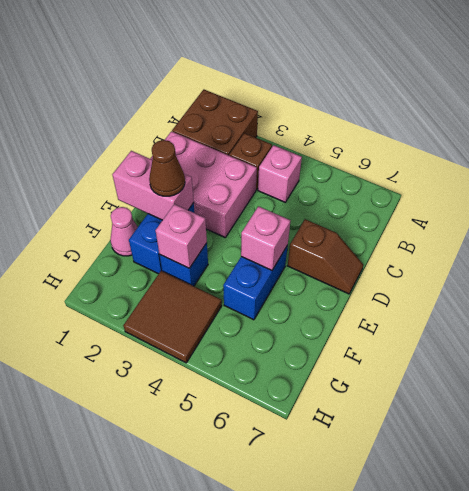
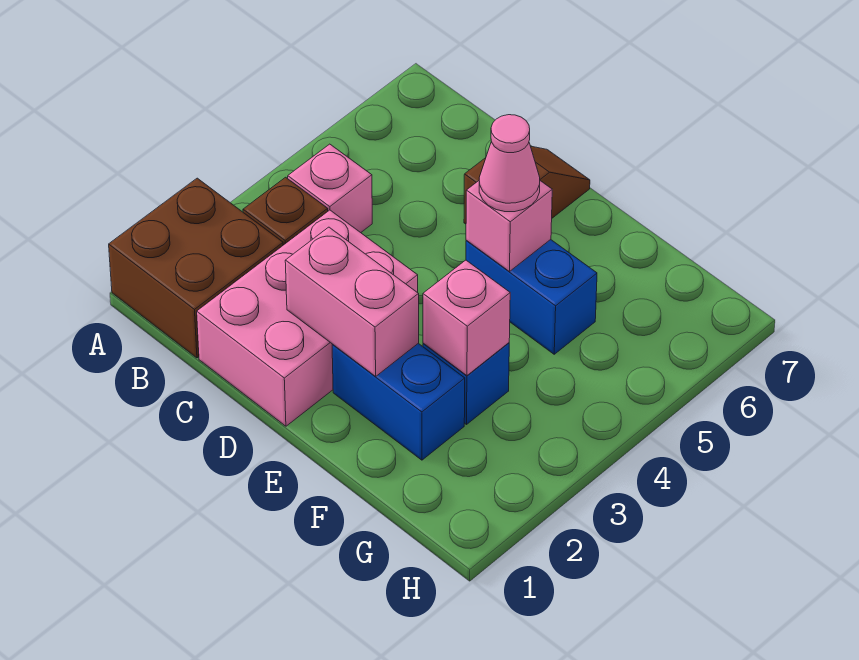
pink 1x2 brick [112,151,194,220] -> pink 1x2 brick turned to [285,227,419,376]
brown 1x1 cone [149,140,185,196] -> none
pink 1x1 cone [110,207,138,256] -> pink 1x1 cone moved to [479,115,540,212]
brown 2x2 tile [123,271,222,363] -> none

